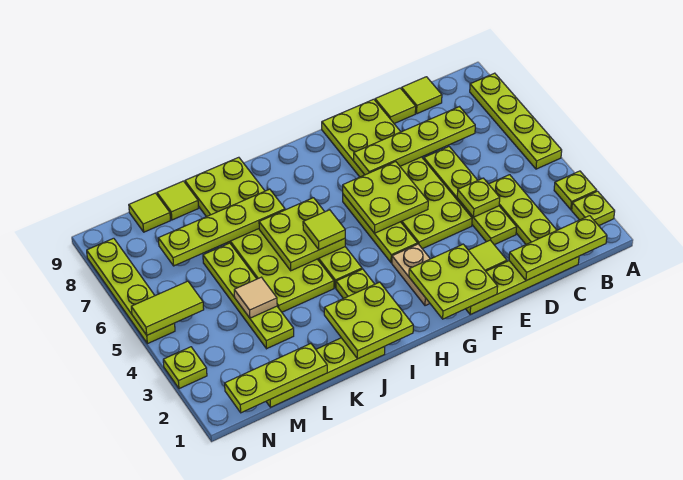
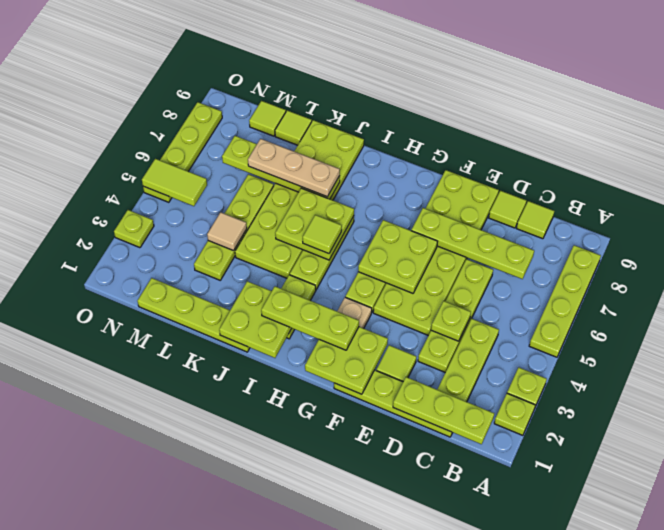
none -> tan 1x3 plate [248,139,340,197]
lime 1x3 plate [225,344,327,413] -> lime 1x3 plate moved to [261,286,359,350]

